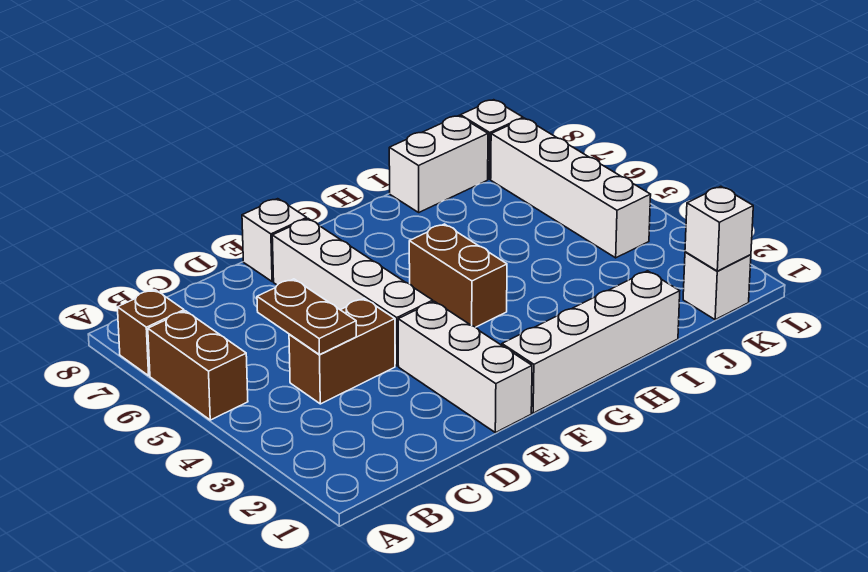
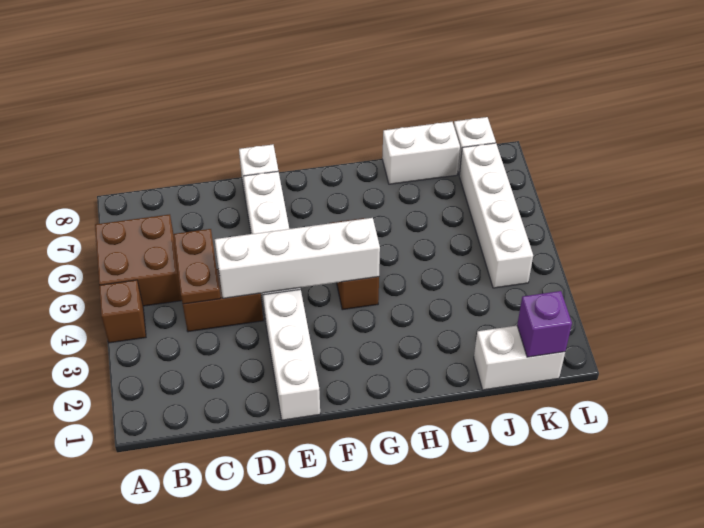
brown 1x2 brick [148,311,248,420] -> brown 2x2 brick [95,214,182,306]
brown 1x1 brick [117,290,184,376] -> brown 1x1 brick moved to [99,280,146,343]
white 1x4 brick [502,271,680,413] -> white 1x4 brick moved to [215,218,380,298]
white 1x1 brick [683,252,751,320] -> white 1x2 brick [474,326,565,390]
white 1x1 brick [685,186,753,271] -> purple 1x1 brick [517,291,572,357]

